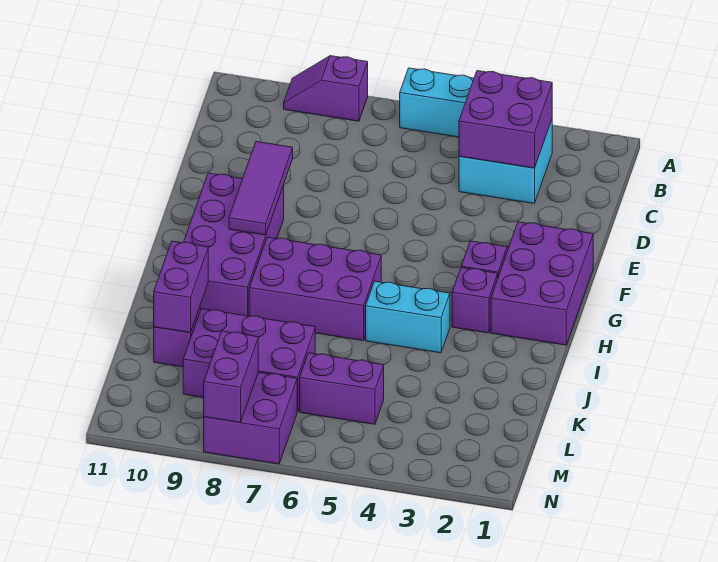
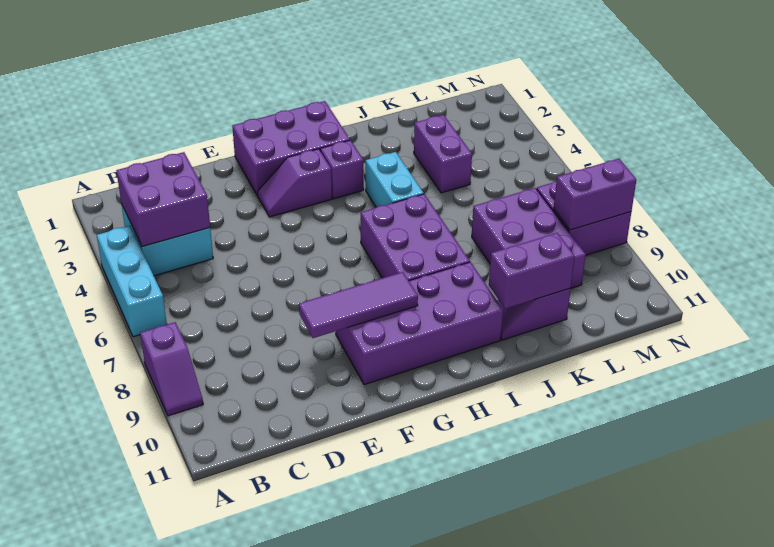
purple 1x2 brick [300,353,384,424] -> purple 1x2 brick moved to [414,115,472,193]

